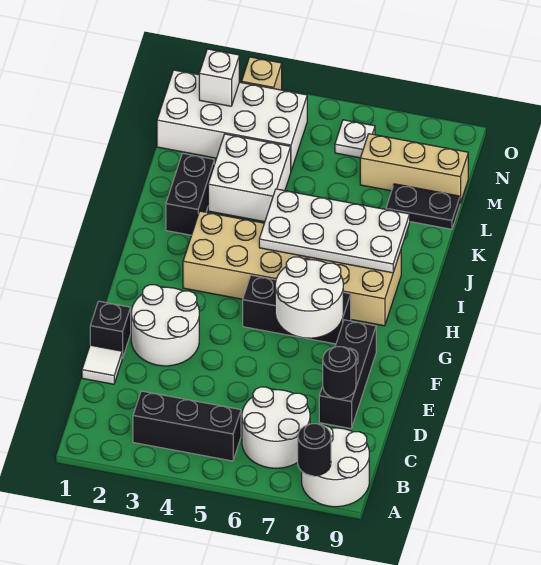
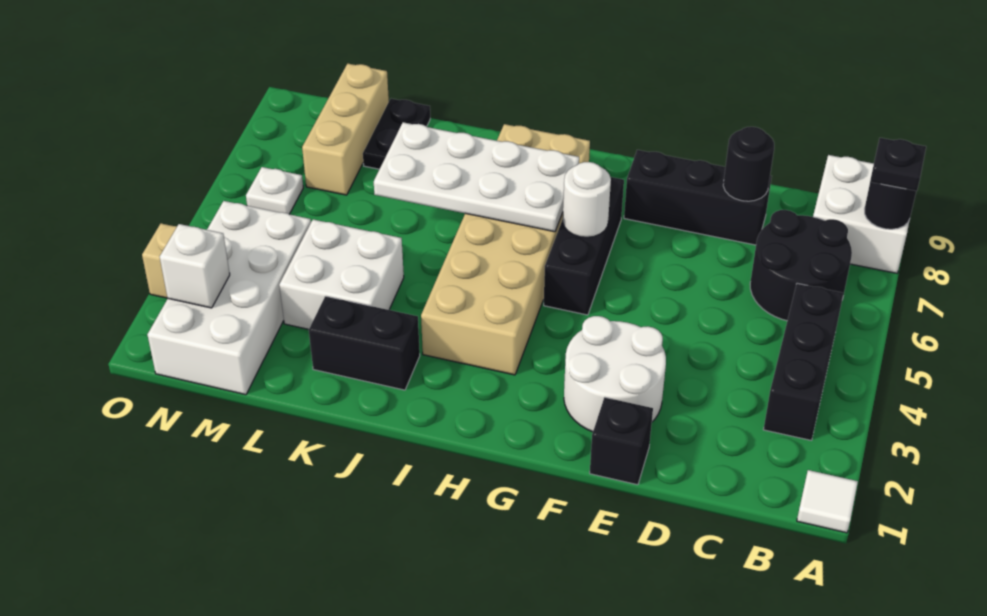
white 2x2 round brick [302,425,369,507] -> white 2x2 brick [813,155,910,273]
none -> black 1x1 plate [870,138,926,191]
white 2x2 round brick [242,387,310,468] -> black 2x2 round brick [750,210,852,321]
white 1x1 tile [82,345,122,384] -> white 1x1 tile moved to [797,470,858,533]
white 2x2 round brick [275,257,343,338] -> white 1x1 round brick [563,162,611,237]
white 2x4 plate [259,189,410,273] -> white 2x4 plate turned to [374,122,579,232]

